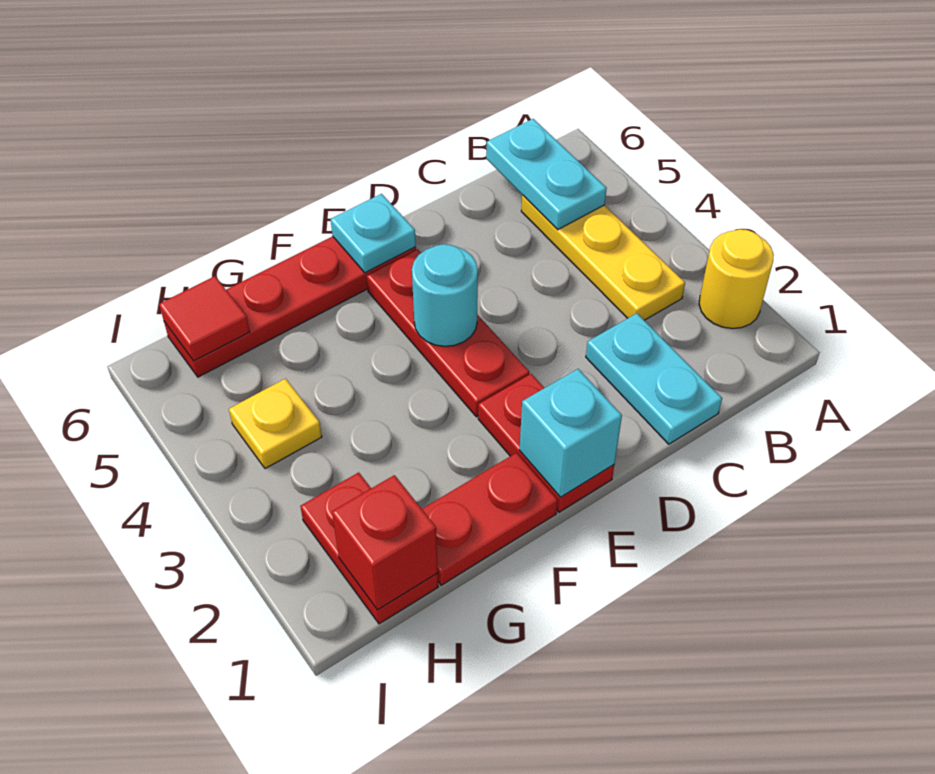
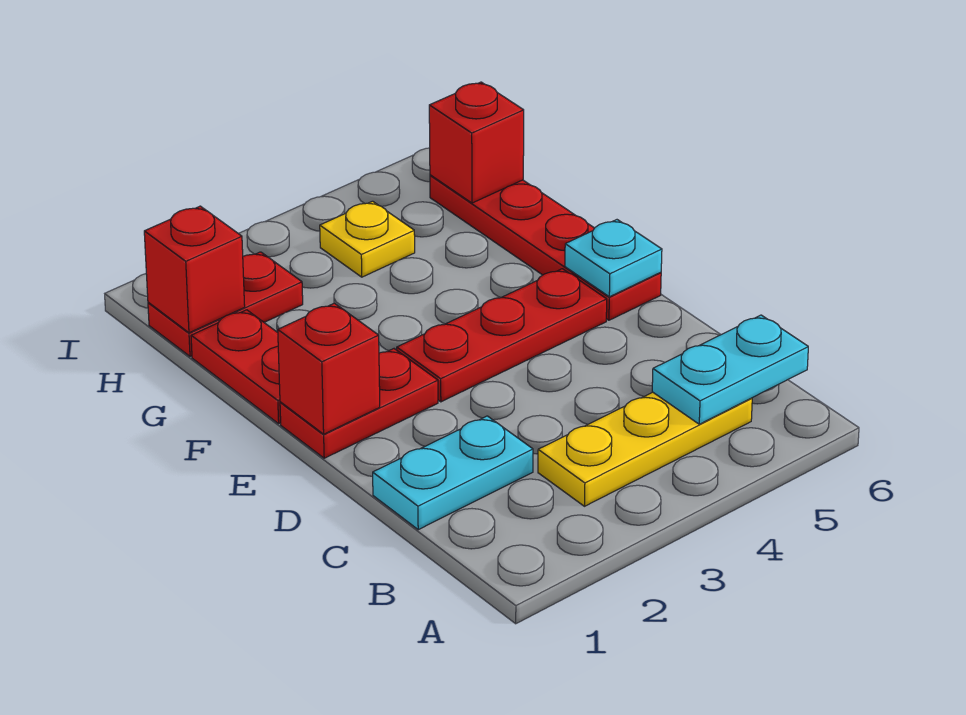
yellow 1x1 round brick [699,229,774,329] -> none
cyan 1x1 brick [520,369,622,497] -> red 1x1 brick [278,303,380,434]
cyan 1x1 round brick [412,244,478,346] -> none
red 1x1 tile [159,276,250,361] -> red 1x1 brick [429,82,524,203]

